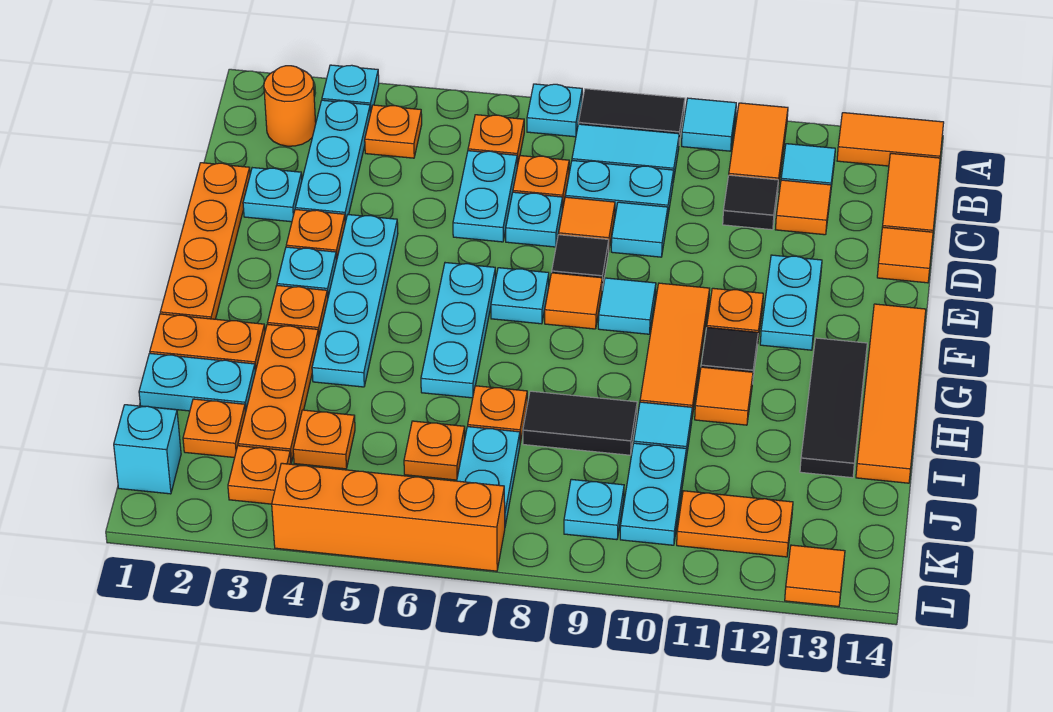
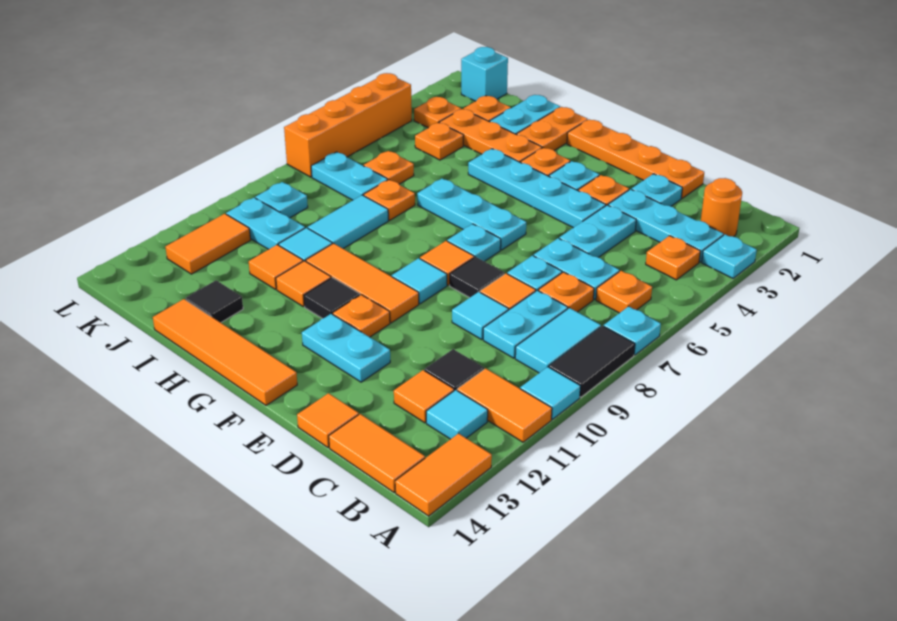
none -> cyan 1x2 plate [559,205,636,257]
black 1x3 tile [800,338,867,478] -> black 1x1 tile [186,280,243,323]
black 1x2 tile [523,391,637,455] -> cyan 1x2 tile [308,195,388,249]
orange 1x2 plate [677,491,793,557] -> orange 1x2 tile [166,214,251,274]
orange 1x1 tile [785,545,845,607] -> orange 1x1 tile moved to [249,245,303,289]

